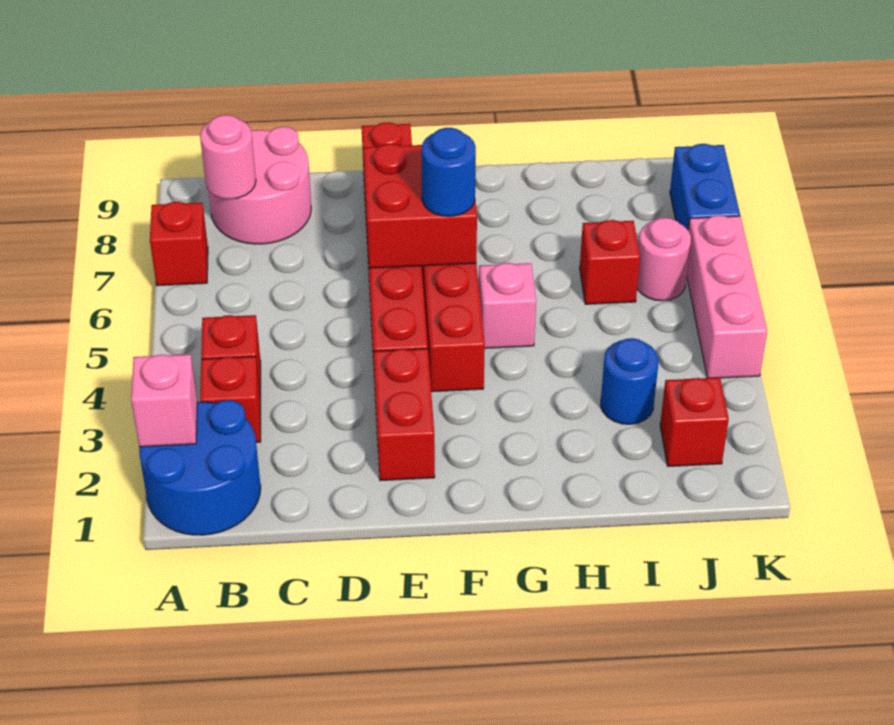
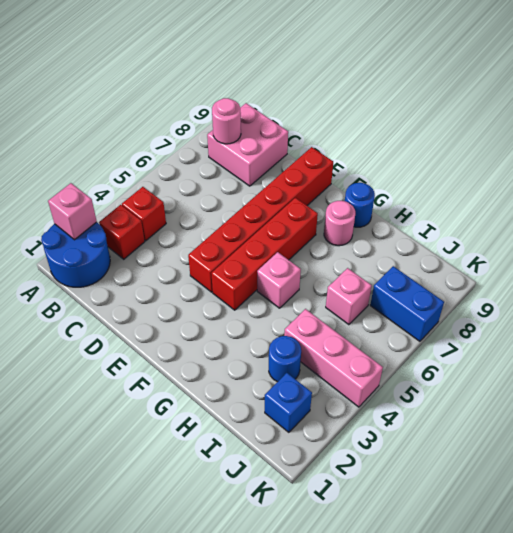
red 1x1 brick [150,202,208,286] -> none
pink 2x2 round brick [209,127,311,244] -> pink 2x2 brick [207,103,288,186]
red 1x2 brick [373,349,435,481] -> none
red 2x2 brick [363,144,477,268] -> none
blue 1x1 round brick [421,128,476,216] -> blue 1x1 round brick moved to [345,183,375,227]
red 1x1 brick [580,220,640,304] -> pink 1x1 brick [326,268,372,325]
red 1x1 brick [660,377,729,466] -> blue 1x1 brick [265,373,312,432]
pink 1x1 round brick [637,218,691,301] -> pink 1x1 round brick moved to [324,201,355,246]
pink 1x3 brick [687,215,767,378] -> pink 1x3 brick turned to [284,309,383,407]
blue 1x2 brick [670,144,740,230] -> blue 1x2 brick turned to [370,266,444,341]

